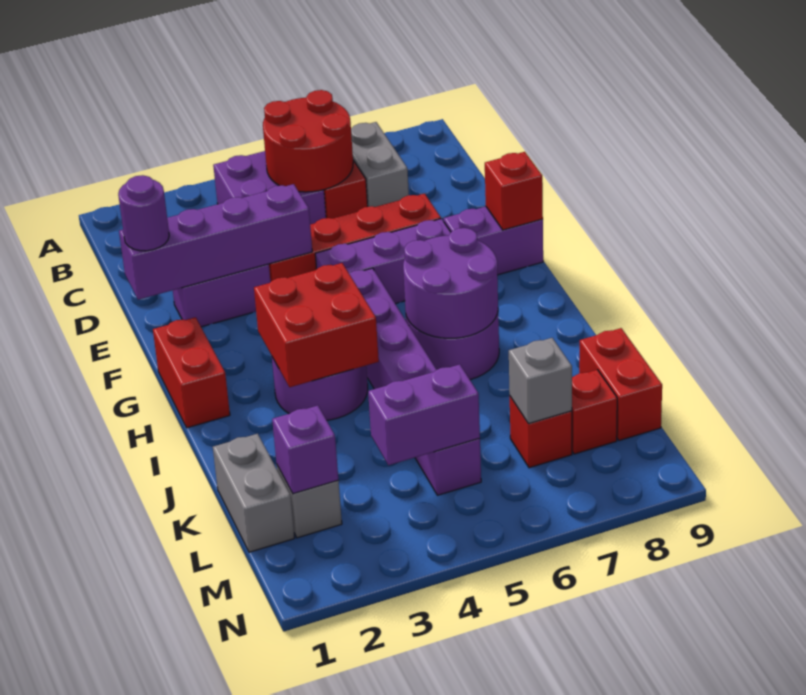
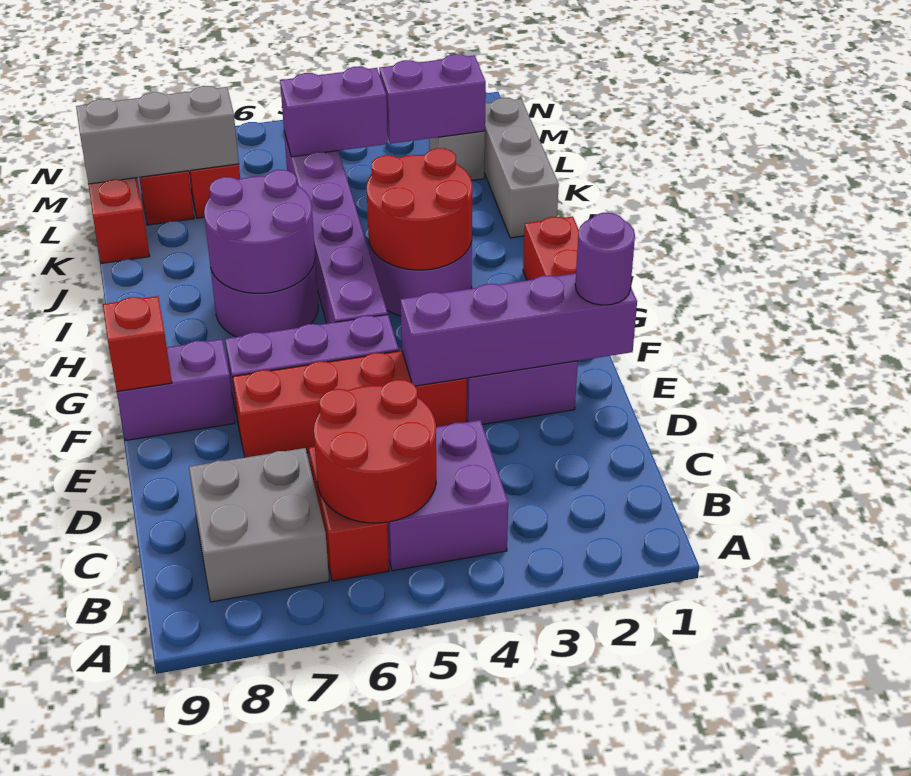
grey 1x2 brick [351,122,409,207] -> grey 2x2 brick [189,448,329,602]
red 2x2 brick [254,263,379,387] -> red 2x2 round brick [367,148,472,270]
grey 1x2 brick [213,434,294,552] -> grey 1x3 brick [484,98,559,238]
purple 1x1 brick [272,406,338,494] -> purple 1x2 brick [379,54,486,144]
grey 1x1 brick [509,338,572,424] -> grey 1x3 brick [76,86,239,184]

